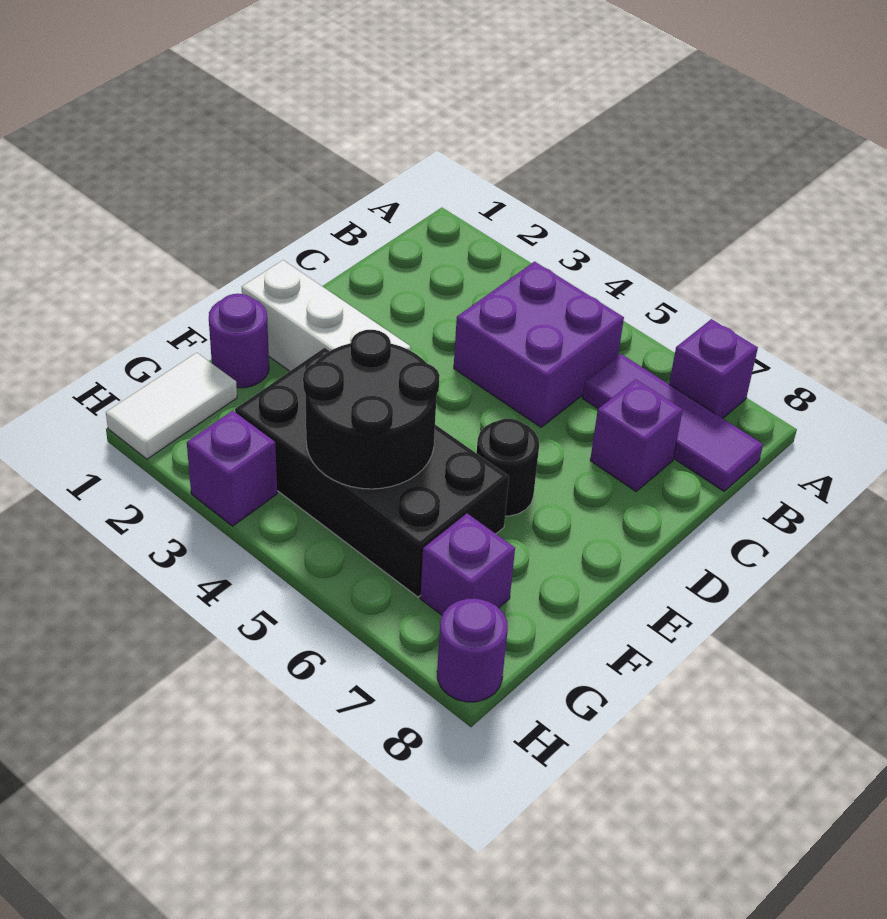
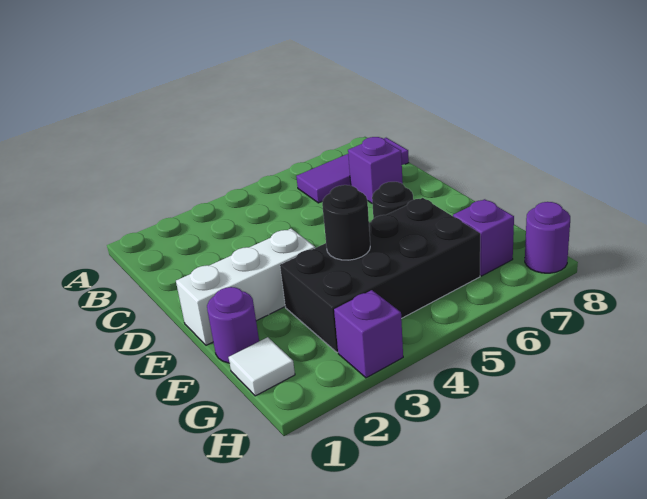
purple 1x1 brick [669,319,758,418] -> none
purple 2x2 brick [454,262,624,427] -> none
black 2x2 round brick [303,330,440,489] -> black 1x1 round brick [322,185,370,260]
white 1x2 tile [106,353,237,459] -> white 1x1 tile [229,337,295,396]

